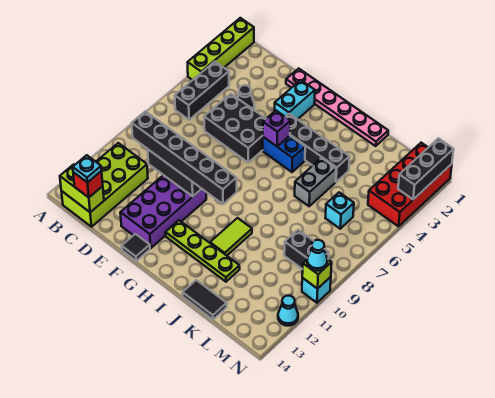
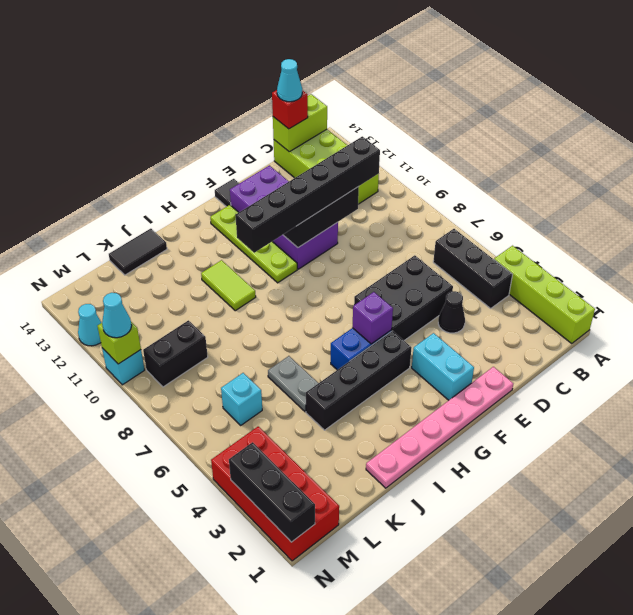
cyan 1x1 plate [73,155,102,183] -> cyan 1x1 cone [277,59,302,102]
lime 1x4 plate [165,220,240,282] -> lime 1x4 plate turned to [210,205,297,283]
grey 1x2 brick [295,158,336,206] -> grey 1x2 plate [268,356,318,412]

